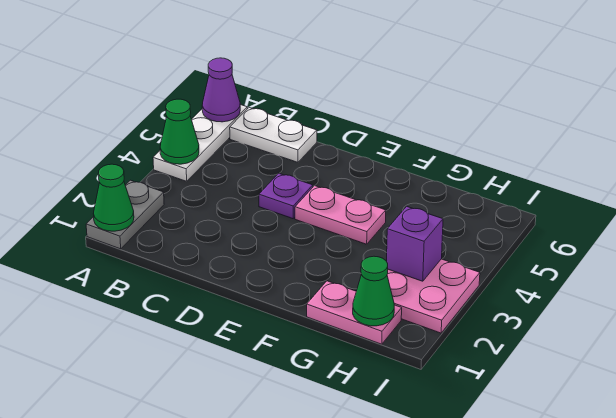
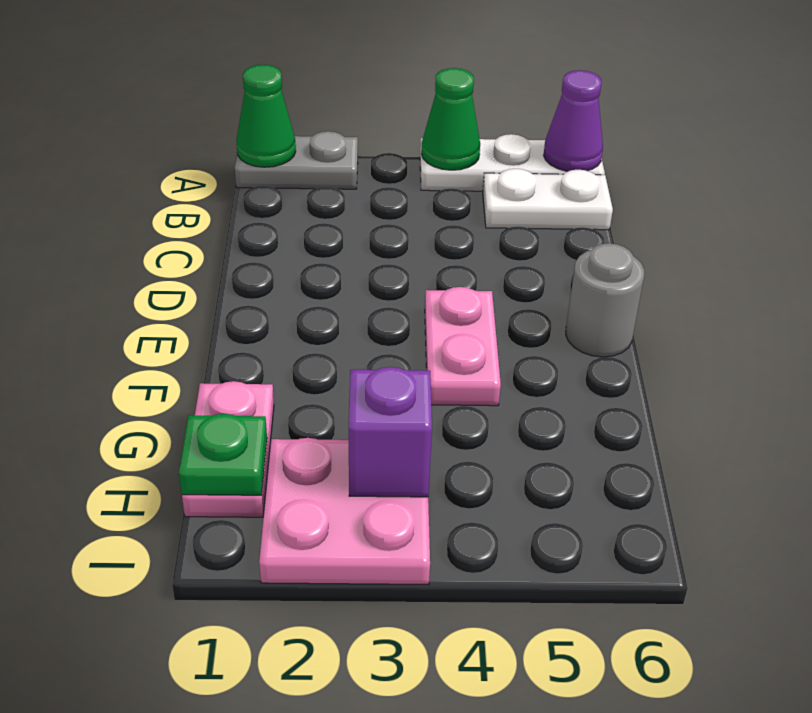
white 1x2 plate [230,108,317,162] -> white 1x2 plate turned to [483,169,613,230]
purple 1x1 plate [259,173,313,219] -> none
none -> grey 1x1 round brick [566,243,644,357]
green 1x1 cone [353,256,394,326] -> green 1x1 plate [179,414,267,495]

